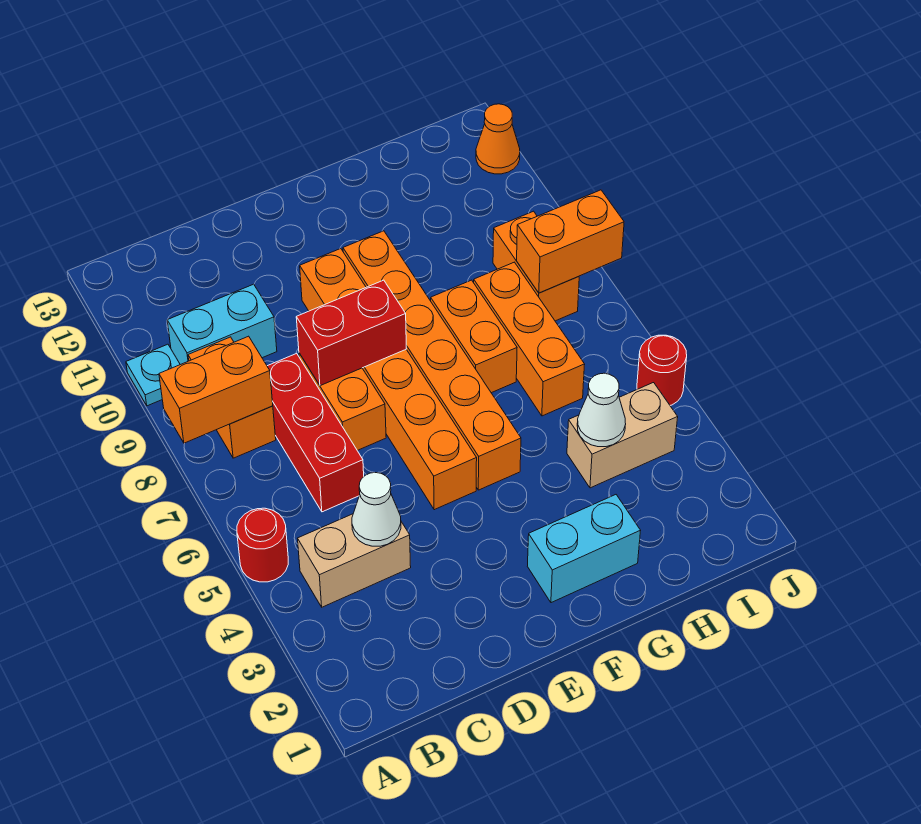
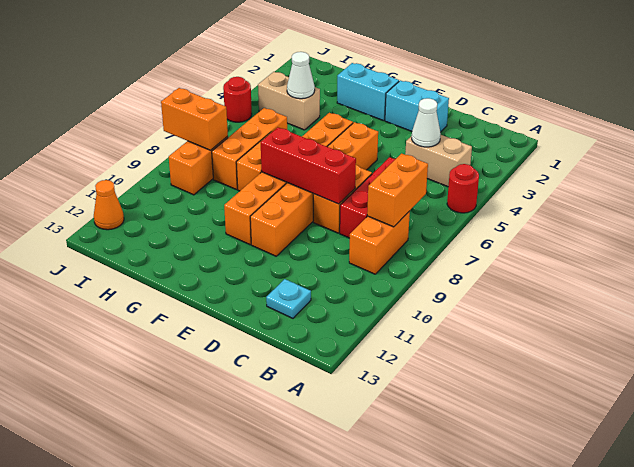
orange 1x2 brick [159,336,273,443] -> orange 1x2 brick turned to [367,153,428,227]
cyan 1x1 plate [126,344,180,406] -> cyan 1x1 plate moved to [266,279,311,318]
cyan 1x2 brick [167,284,277,365] -> cyan 1x2 brick moved to [385,80,449,132]
red 1x2 brick [296,280,406,386] -> red 1x3 brick [261,127,356,204]

